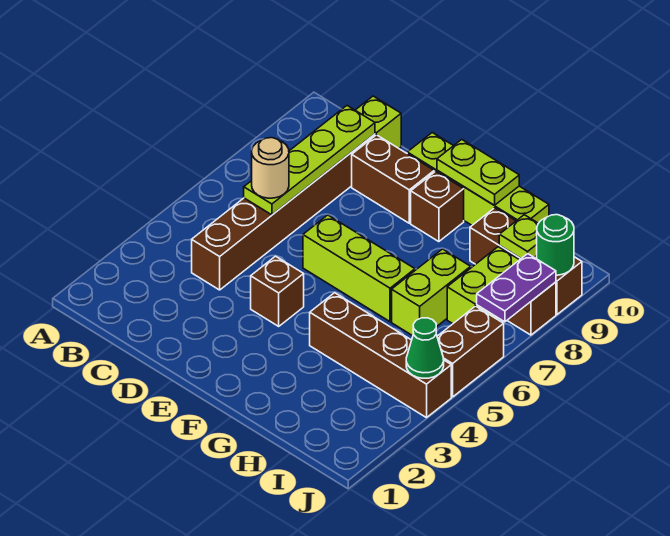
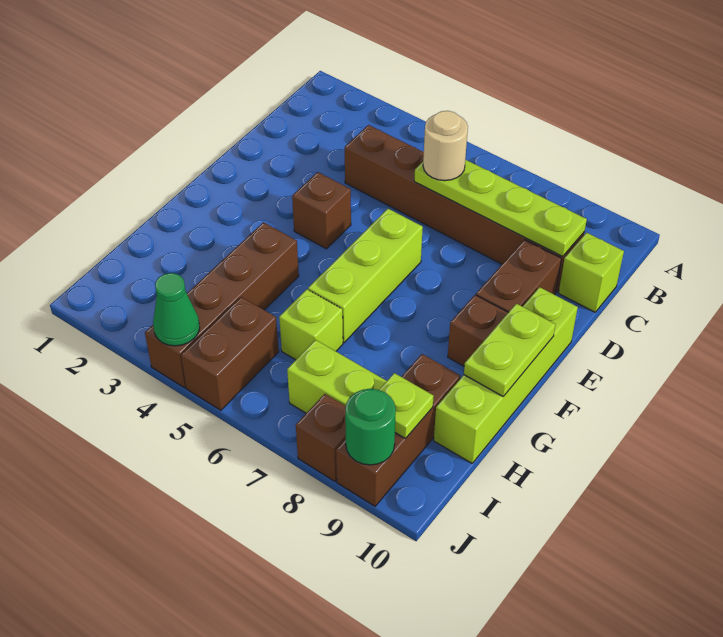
lime 1x2 brick [392,249,471,336] -> lime 1x1 brick [279,289,343,360]
brown 1x2 brick [437,306,504,397] -> brown 1x2 brick turned to [181,297,279,410]
purple 1x2 plate [477,254,556,322] -> none

